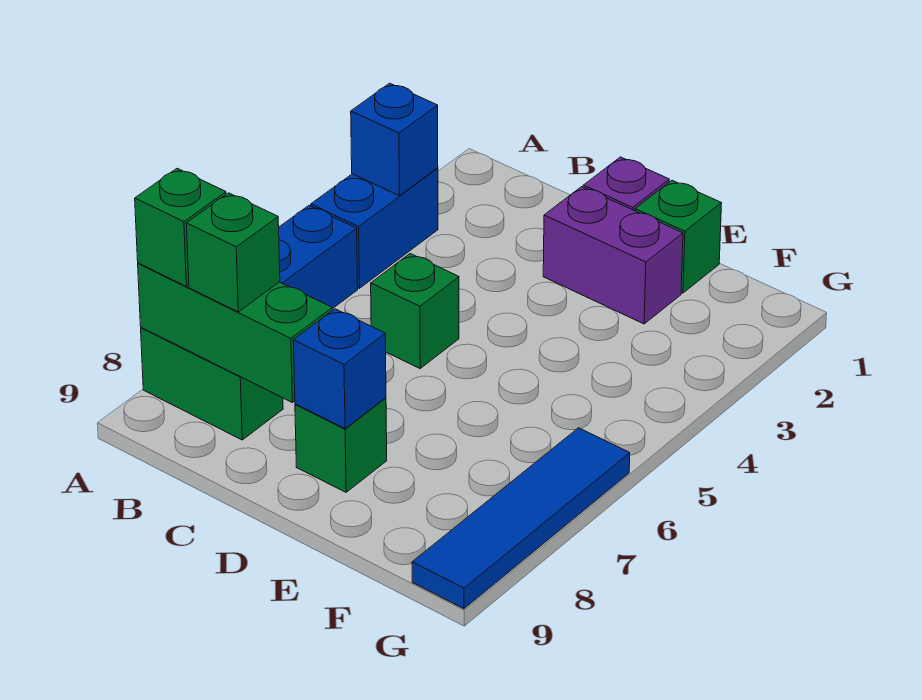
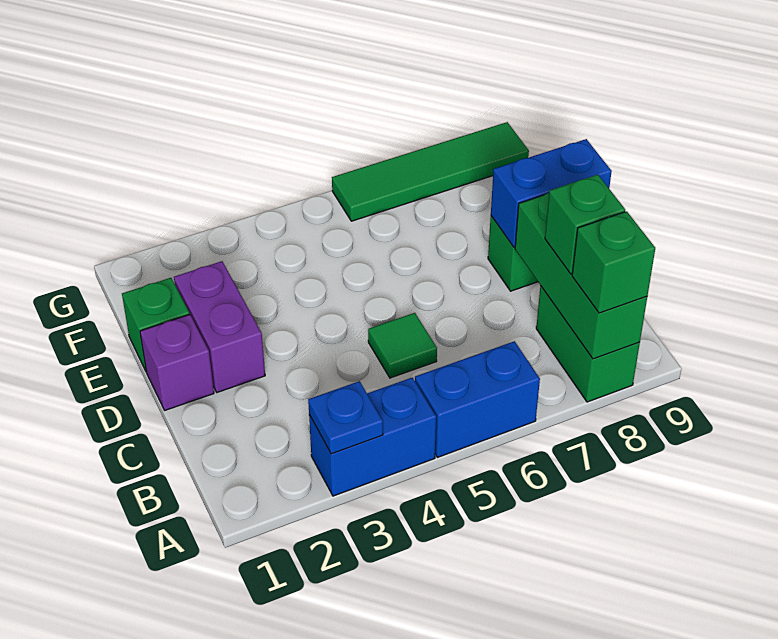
blue 1x1 brick [351,83,438,196] -> blue 1x1 plate [308,381,383,454]
green 1x1 brick [371,254,459,368] -> green 1x1 tile [368,313,437,378]
blue 1x1 brick [293,309,386,429] -> blue 1x2 brick [491,139,612,247]
blue 1x4 tile [412,428,630,609] -> green 1x4 tile [332,122,529,221]

